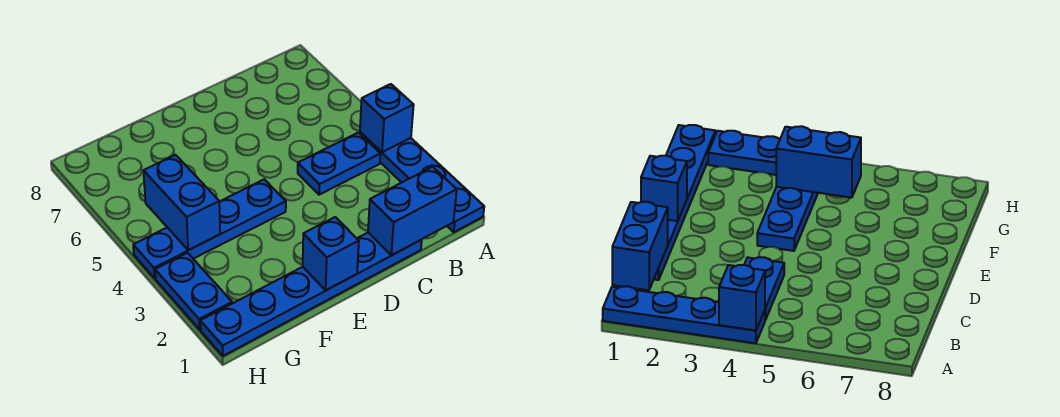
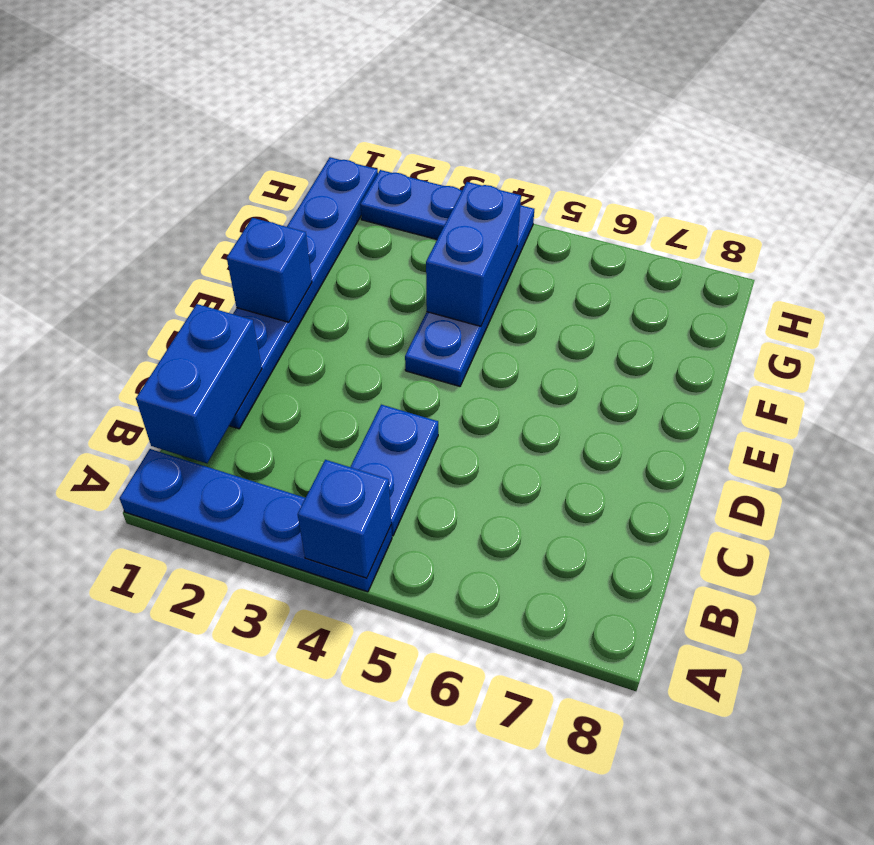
blue 1x2 brick [144,155,220,250] -> blue 1x2 brick turned to [426,182,521,326]

